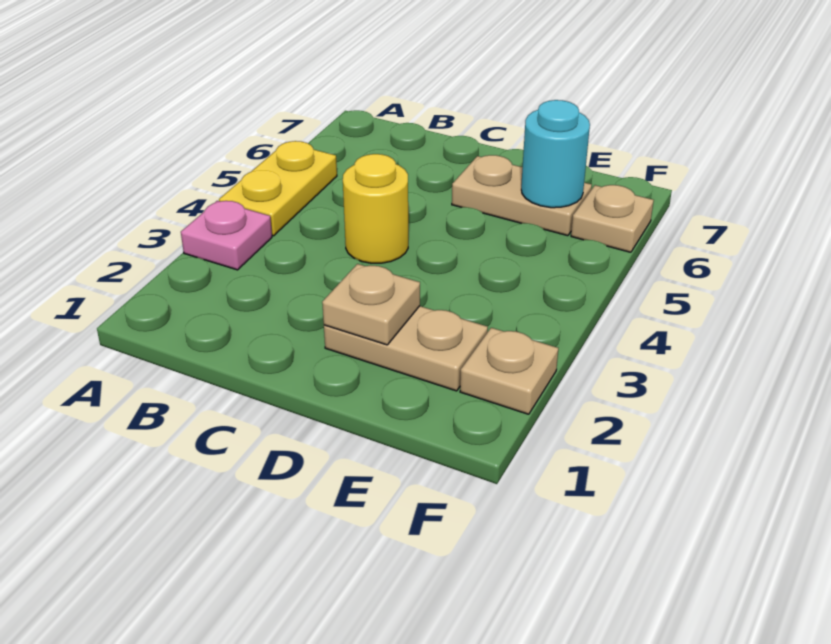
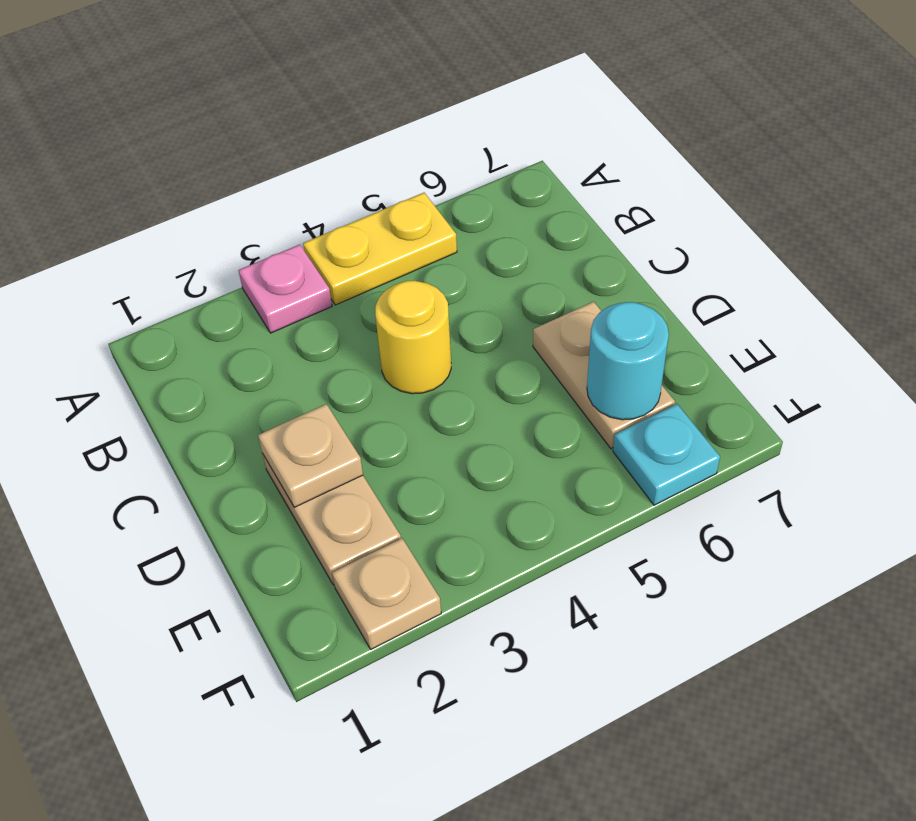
tan 1x1 plate [571,185,654,252] -> cyan 1x1 plate [613,404,720,505]

